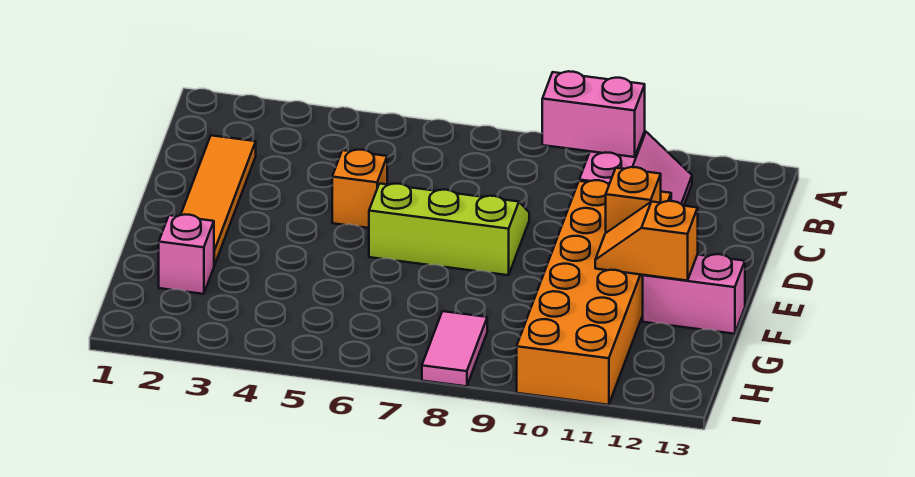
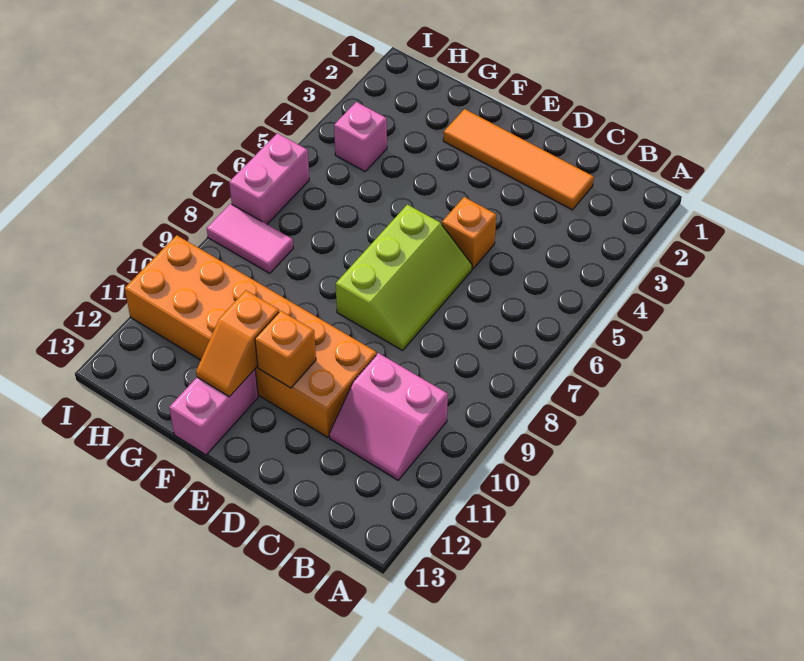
pink 1x2 brick [542,71,645,157] -> pink 1x2 brick moved to [229,133,309,224]
orange 1x2 slope [595,201,698,280] -> orange 1x2 slope turned to [196,290,279,397]
pink 1x1 brick [159,214,214,294] -> pink 1x1 brick moved to [334,102,387,171]

